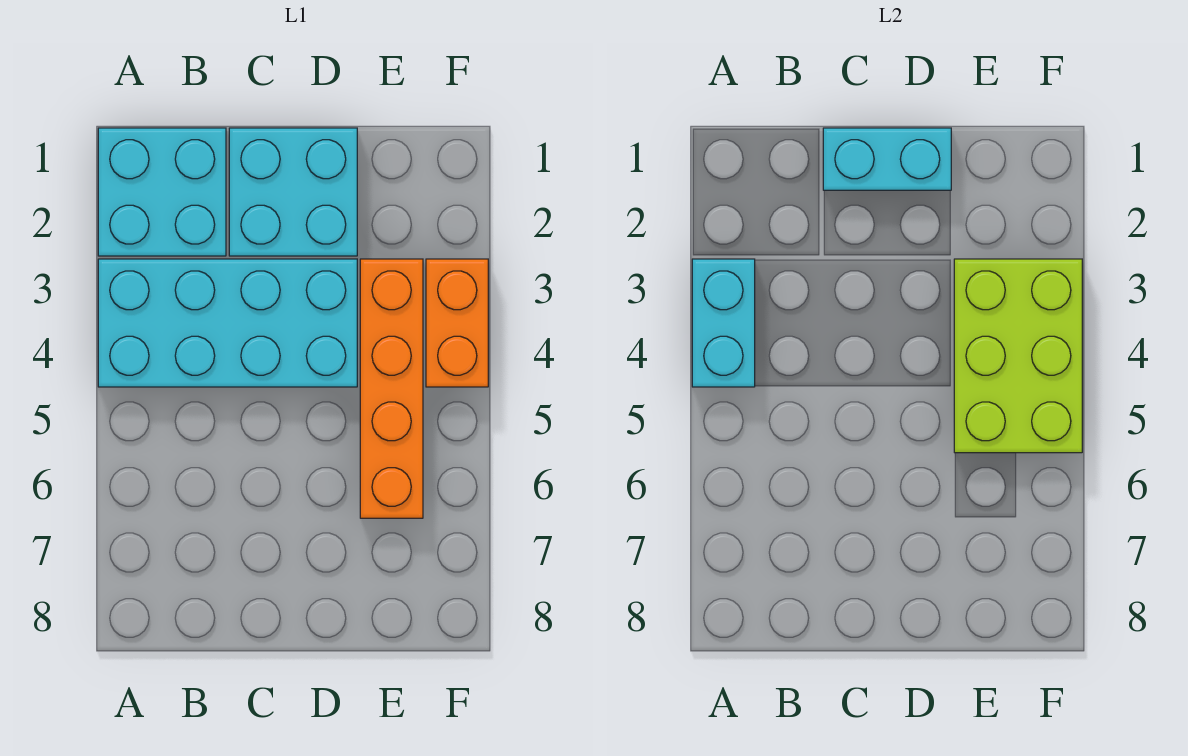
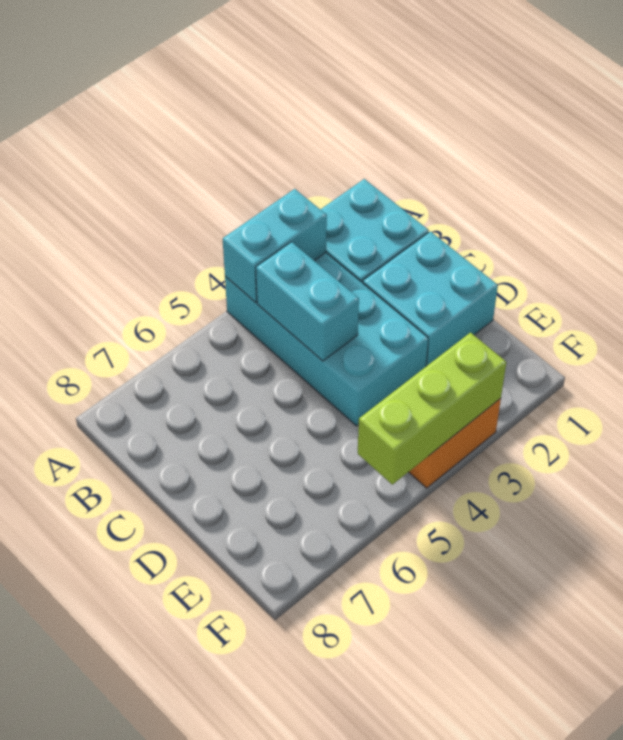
cyan 1x2 brick [823,128,951,190] -> cyan 1x2 brick moved to [256,242,359,361]
orange 1x4 brick [360,259,423,518] -> none
lime 2x3 brick [954,259,1082,453] -> lime 1x3 brick [358,333,506,485]

